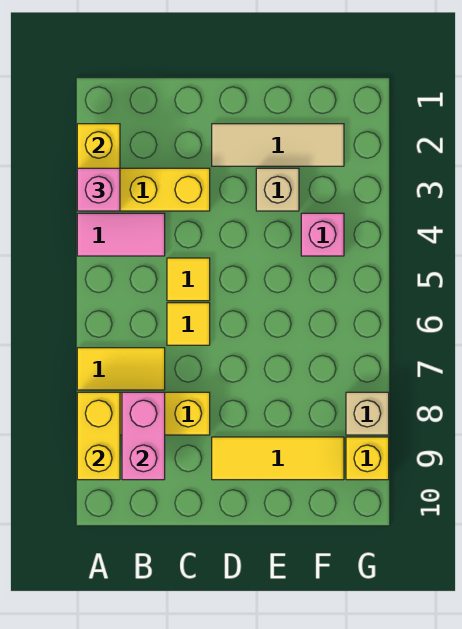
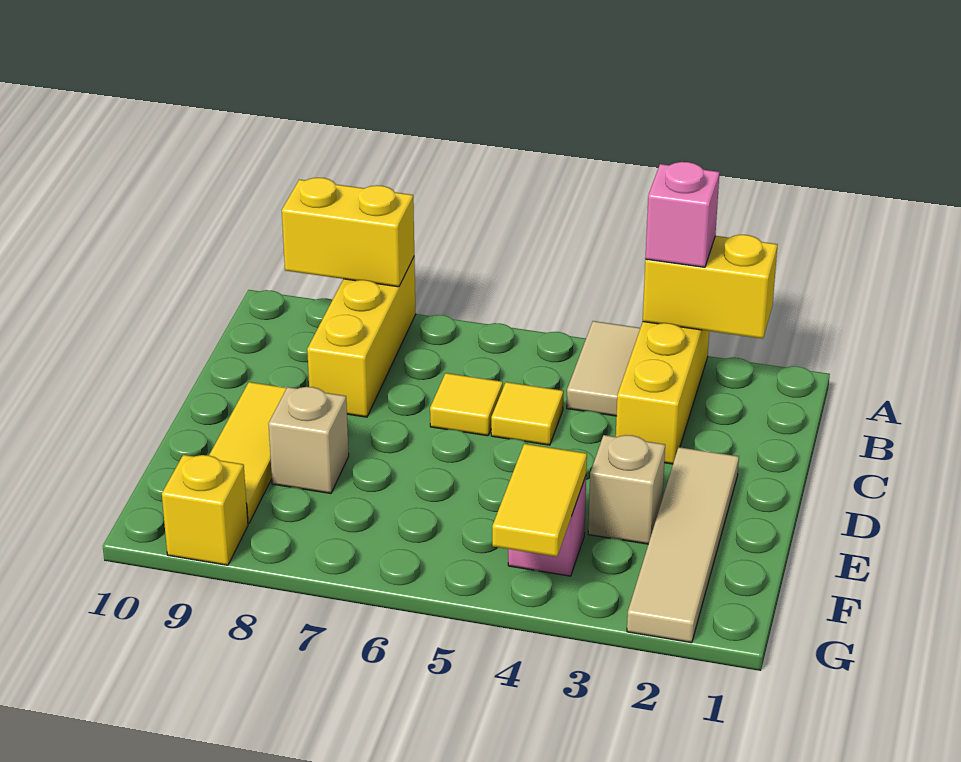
pink 1x2 tile [77,213,165,256] -> tan 1x2 tile [567,321,640,416]
yellow 1x2 tile [77,348,165,390] -> yellow 1x2 tile moved to [492,444,587,557]
pink 1x2 brick [122,392,165,480] -> none
tan 1x3 tile [212,124,344,166] -> tan 1x4 tile [627,447,739,643]
tan 1x1 brick [346,392,389,435] -> tan 1x1 brick moved to [268,387,349,494]

